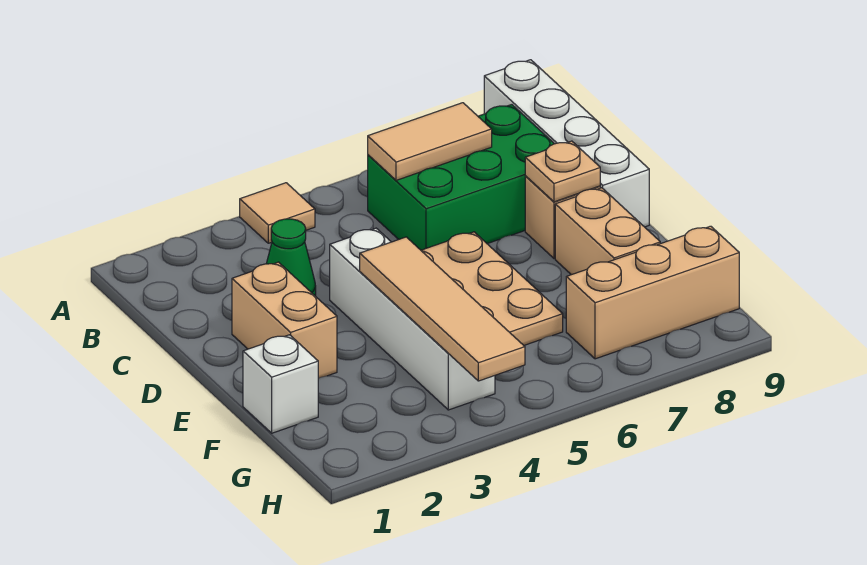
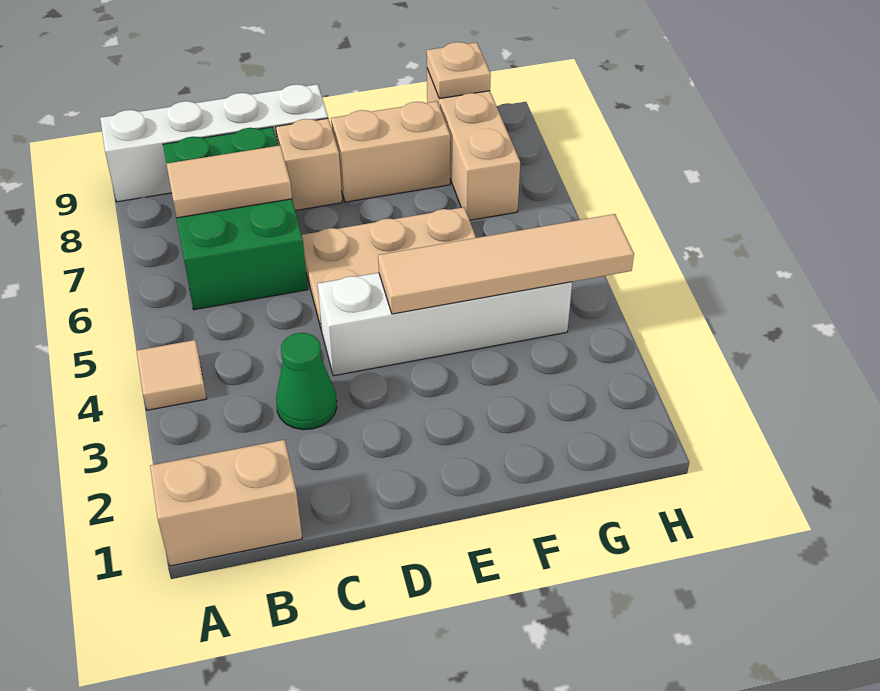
tan 1x2 tile [368,103,492,180] -> tan 1x2 tile turned to [166,145,292,218]
tan 1x2 brick [232,262,337,378] -> tan 1x2 brick moved to [150,440,302,566]
tan 1x1 plate [525,141,600,202] -> tan 1x1 plate moved to [427,42,491,99]
white 1x1 brick [243,335,318,433] -> none

